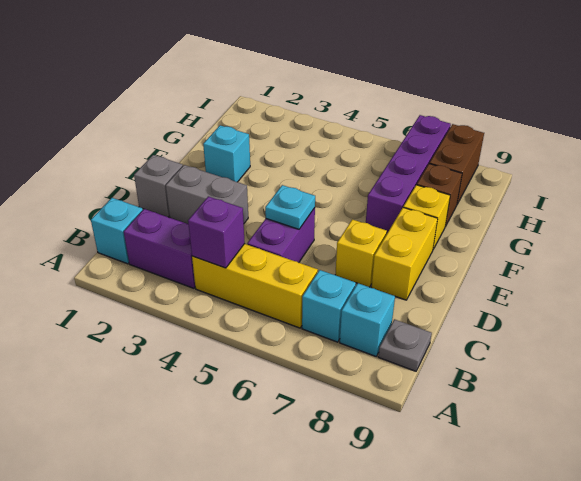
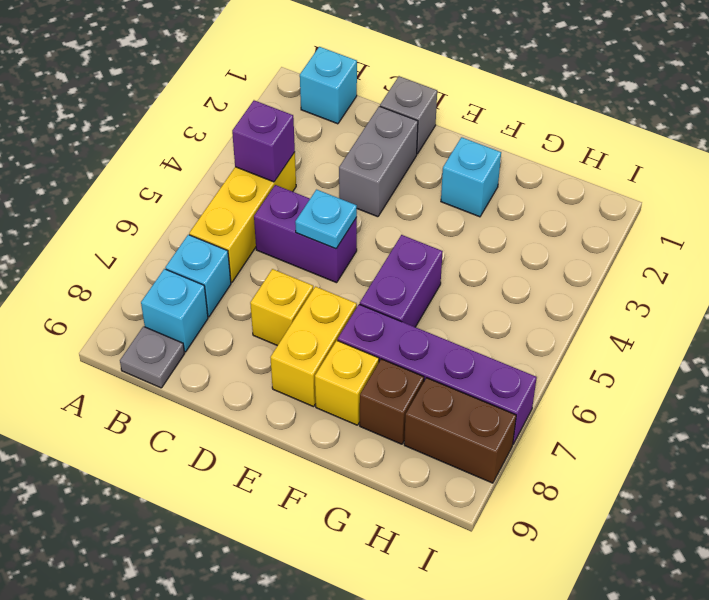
purple 1x2 brick [124,209,195,288] -> purple 1x2 brick moved to [360,235,443,327]
yellow 1x2 brick [371,208,438,300] -> yellow 1x2 brick turned to [270,287,357,407]

